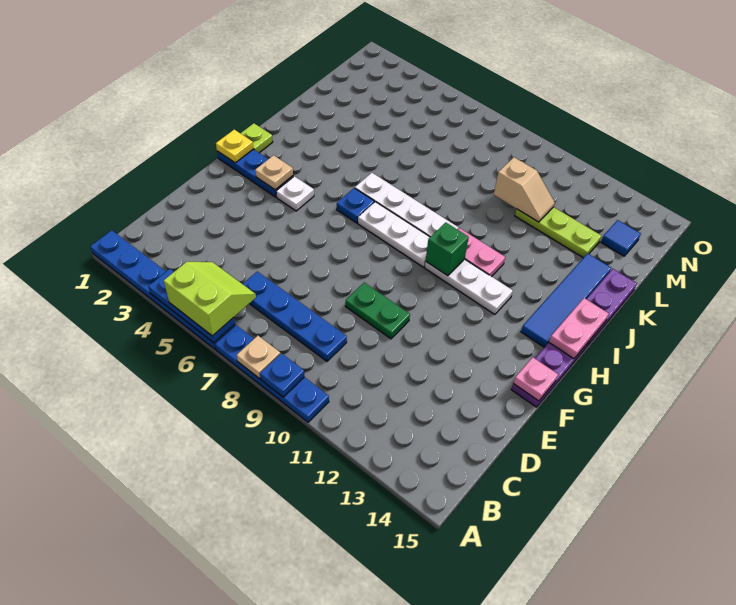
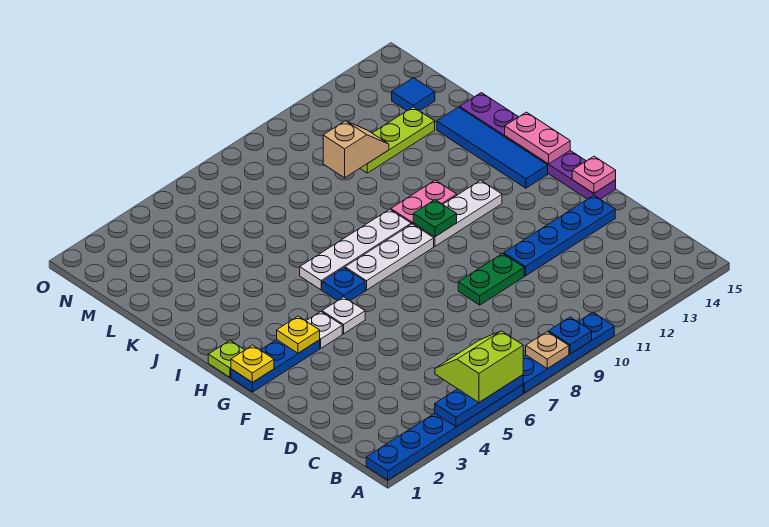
blue 1x4 plate [243,271,347,361] -> blue 1x4 plate moved to [504,195,615,276]
tan 1x1 plate [255,155,293,190] -> yellow 1x1 plate [277,316,320,353]
none -> white 1x1 plate [322,297,365,334]
green 1x1 brick [426,223,469,276] -> green 1x1 plate [413,200,457,237]

